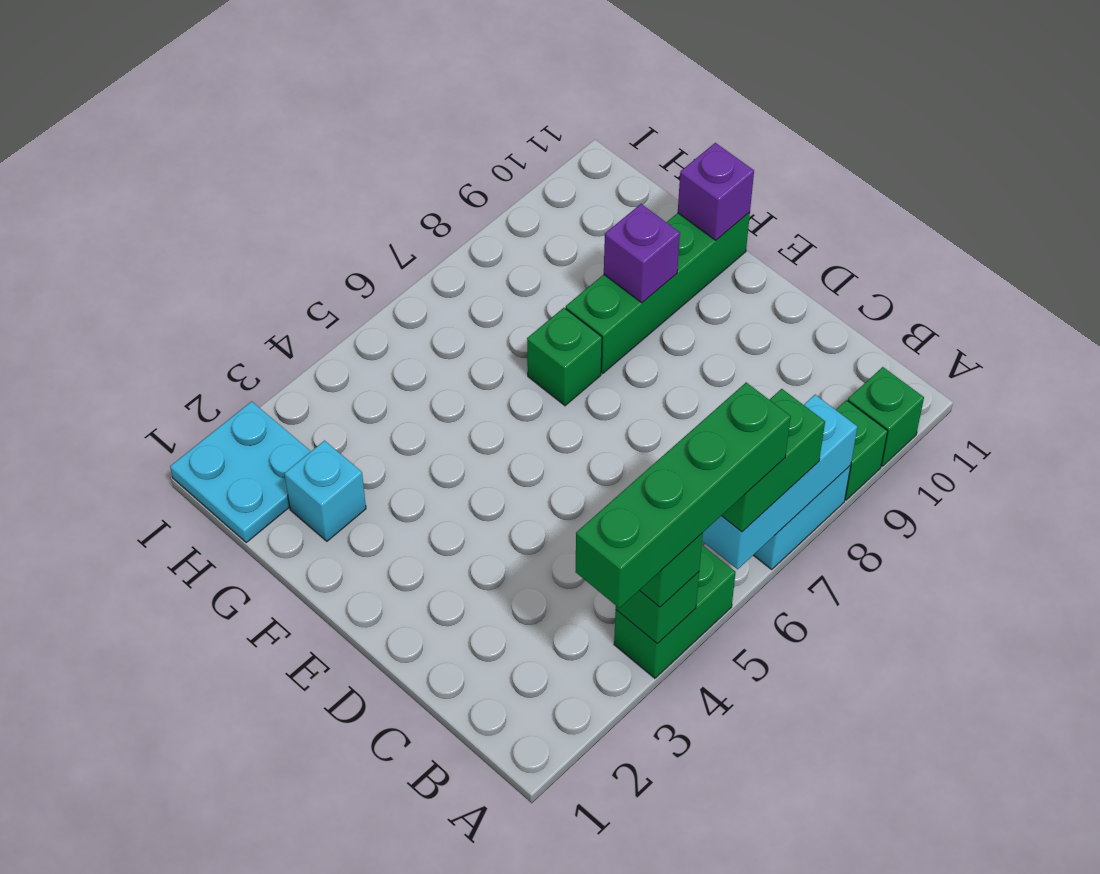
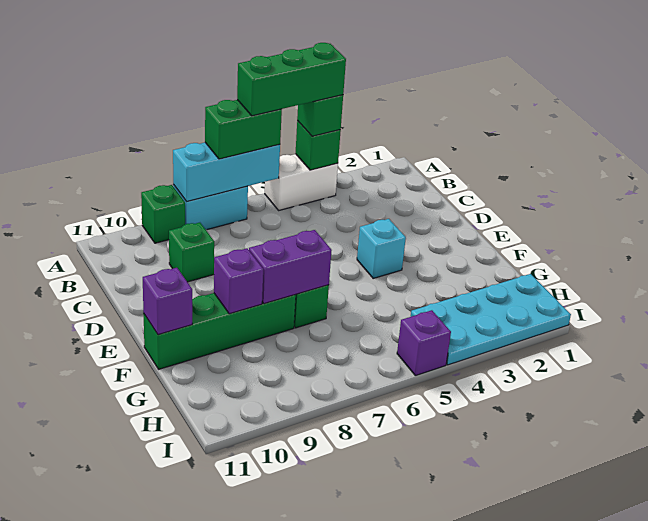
green 1x4 brick [575,382,791,608] -> green 1x3 brick [237,43,346,116]
green 1x2 brick [614,545,736,678] -> white 1x2 brick [265,154,338,210]
green 1x1 brick [848,367,924,466] -> green 1x1 brick moved to [169,223,214,282]
none -> purple 1x2 brick [249,230,332,304]
cyan 1x1 brick [285,441,366,541] -> cyan 1x1 brick moved to [357,219,406,278]
cyan 2x2 plate [170,401,311,542] -> cyan 2x4 plate [411,274,571,365]
none -> purple 1x1 brick [397,310,451,376]

